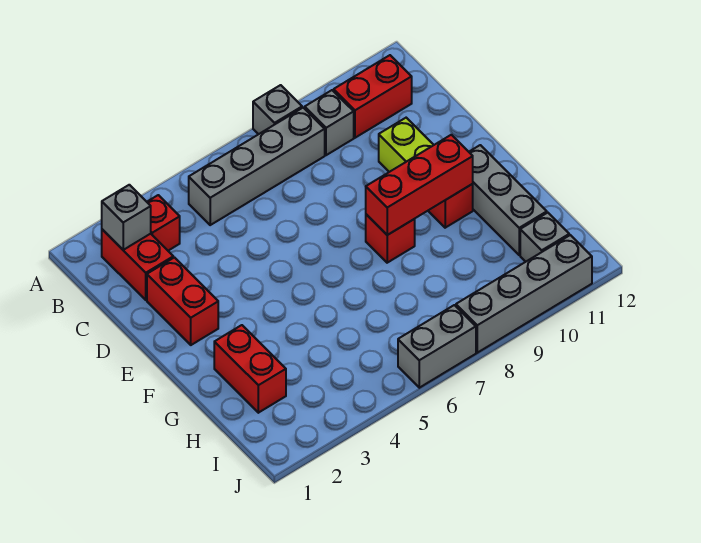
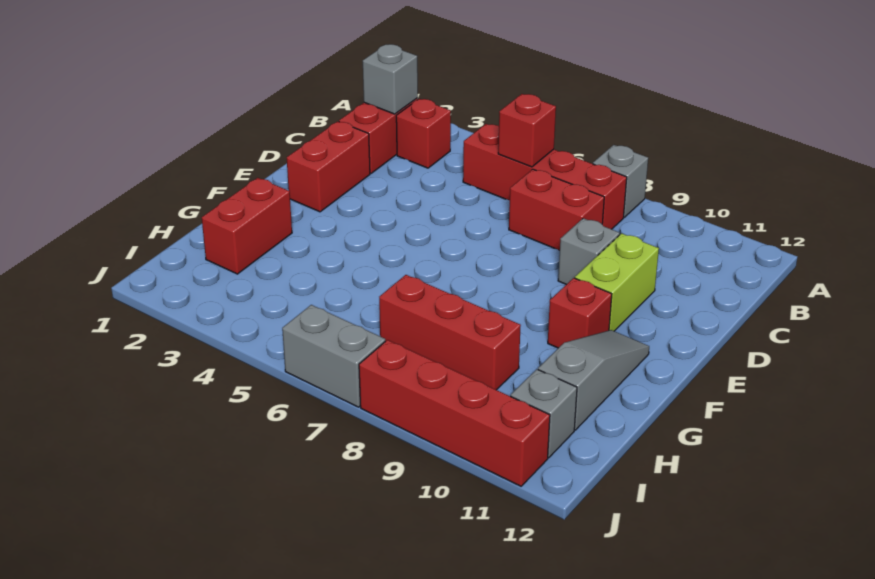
grey 1x4 brick [189,108,325,225] -> red 1x4 brick [463,124,627,229]
grey 1x1 brick [305,90,354,155] -> grey 1x1 brick moved to [558,218,620,285]
red 1x2 brick [334,55,412,138] -> red 1x2 brick moved to [509,169,604,251]
red 1x1 brick [366,214,415,263] -> red 1x1 brick moved to [498,94,556,167]
red 1x3 brick [366,135,473,235] -> red 1x3 brick moved to [379,275,521,390]
grey 1x3 brick [469,145,547,255] -> grey 1x3 slope [538,330,649,430]
grey 1x4 brick [456,235,592,353] -> red 1x4 brick [359,340,550,486]

